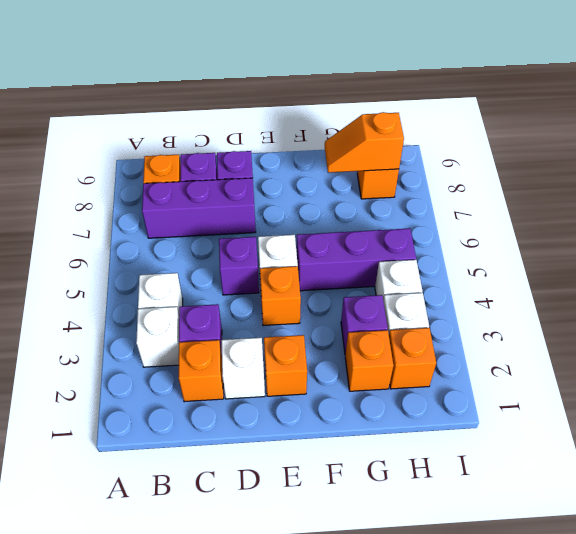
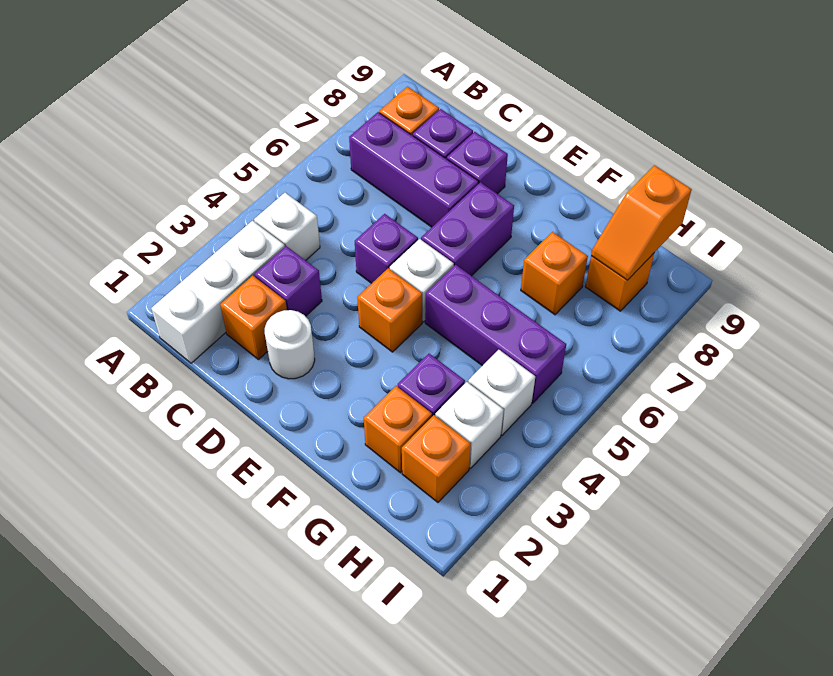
white 1x1 brick [136,307,179,367] -> white 1x3 brick [151,221,285,363]
white 1x1 brick [221,338,265,399] -> white 1x1 round brick [265,310,315,379]
orange 1x1 brick [264,335,307,396] -> orange 1x1 brick moved to [521,232,588,315]
none -> purple 1x2 brick [421,182,514,276]
orange 1x2 slope [325,112,404,173] -> orange 1x2 slope turned to [591,165,692,280]

